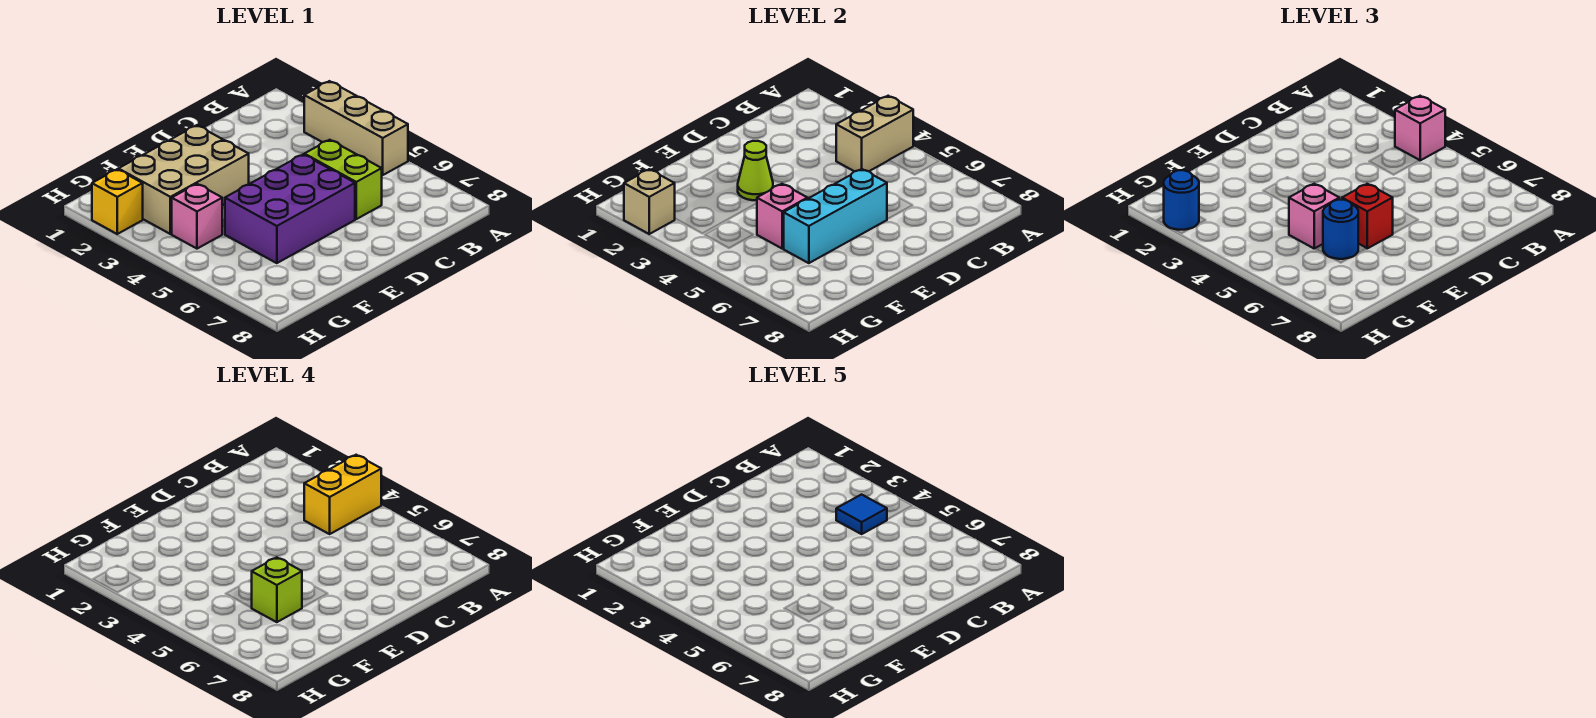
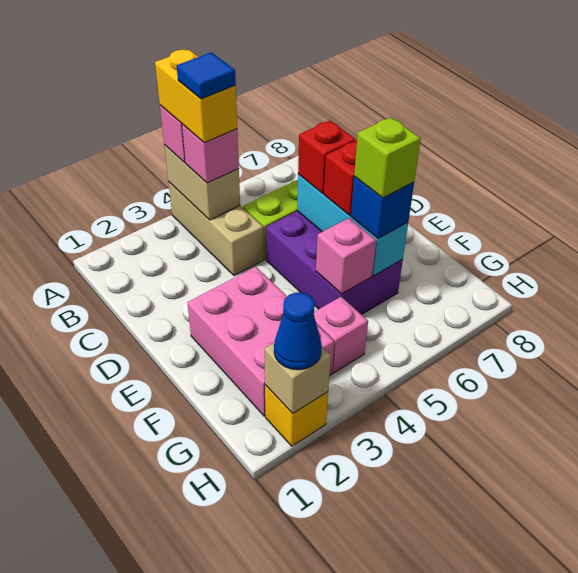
tan 1x3 brick [304,81,408,175] -> tan 1x3 brick turned to [169,182,264,276]
none -> red 1x1 brick [298,120,356,193]
tan 2x3 brick [118,125,249,234] -> pink 2x3 brick [187,267,334,416]
lime 1x1 cone [738,141,773,200] -> none
pink 1x1 brick [1289,184,1339,248] -> pink 1x1 brick moved to [182,124,239,183]
blue 1x1 round brick [1323,200,1358,259] -> blue 1x1 brick [351,176,414,238]
blue 1x1 round brick [1164,170,1199,230] -> blue 1x1 cone [274,292,322,370]

